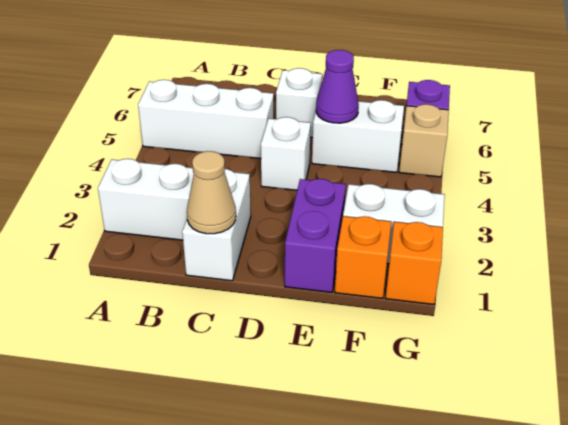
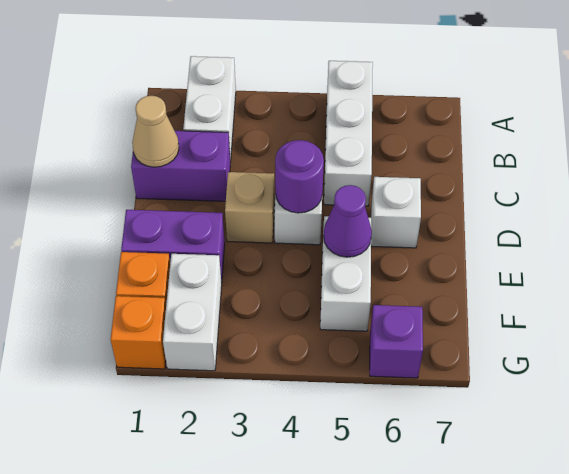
white 1x2 brick [182,169,251,281] -> purple 1x2 brick [131,131,230,201]
none -> purple 1x1 round brick [275,140,324,213]
tan 1x1 brick [399,104,449,177] -> tan 1x1 brick moved to [225,172,275,243]

